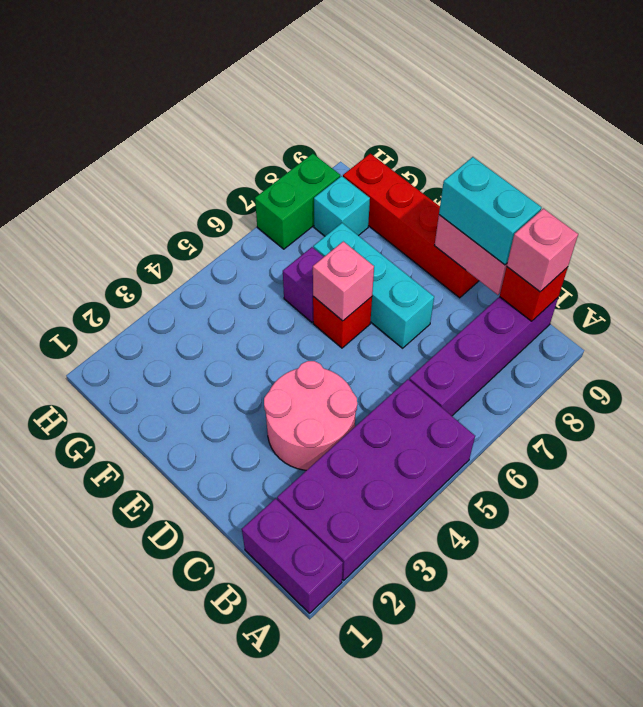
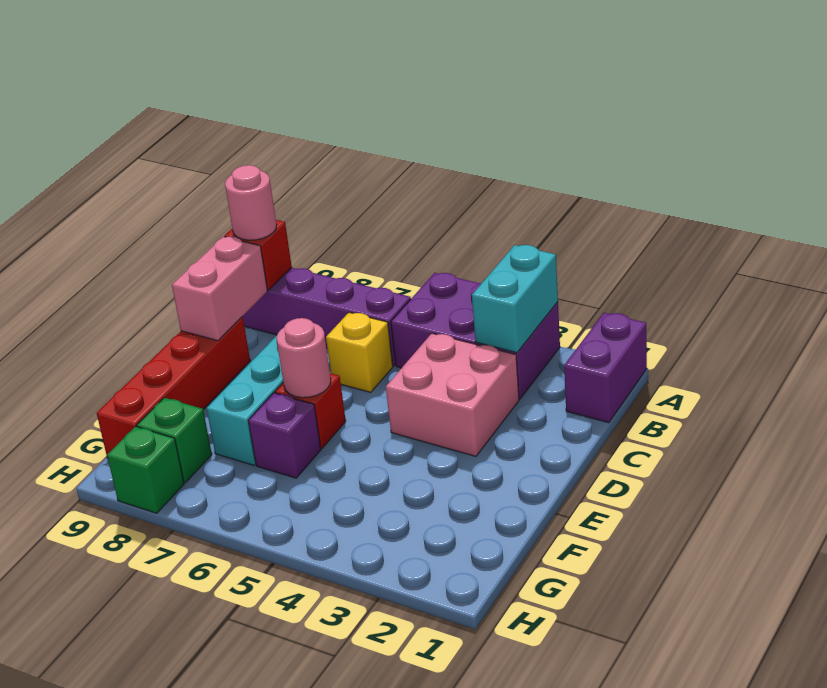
purple 2x4 brick [277,379,475,580] -> purple 2x3 brick [391,273,560,399]
pink 1x1 brick [507,209,578,292] -> pink 1x1 round brick [225,165,277,240]
pink 2x2 round brick [264,361,357,470] -> pink 2x2 brick [386,333,519,456]
none -> yellow 1x1 brick [326,312,393,392]
cyan 1x2 brick [439,157,541,265] -> cyan 1x2 brick moved to [472,245,558,353]
pink 1x1 brick [313,241,374,321] -> pink 1x1 round brick [276,318,331,398]
cyan 1x1 brick [314,176,370,236] -> green 1x1 brick [137,398,212,483]
green 1x2 brick [255,153,340,249] -> green 1x1 brick [107,426,184,513]

